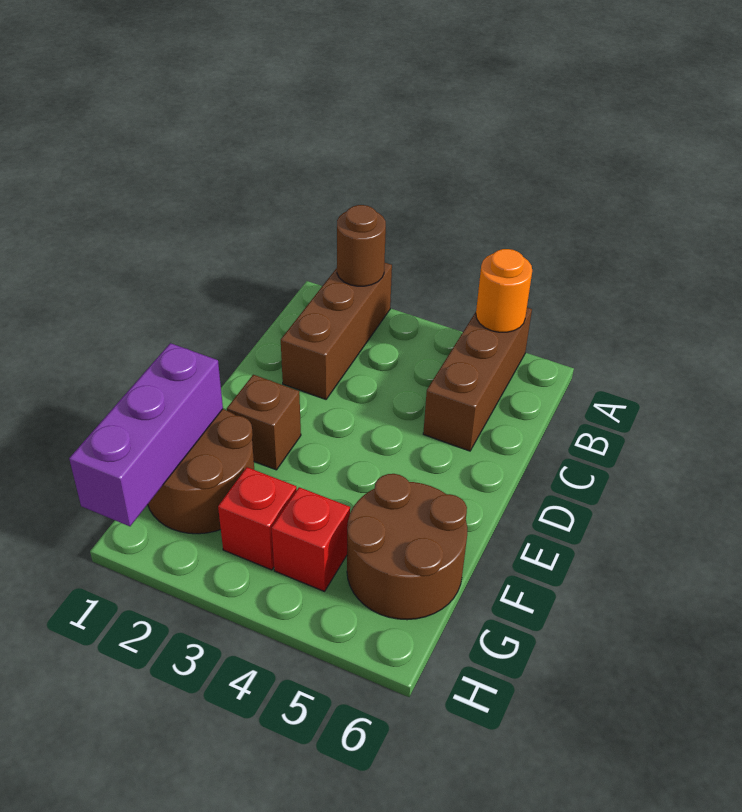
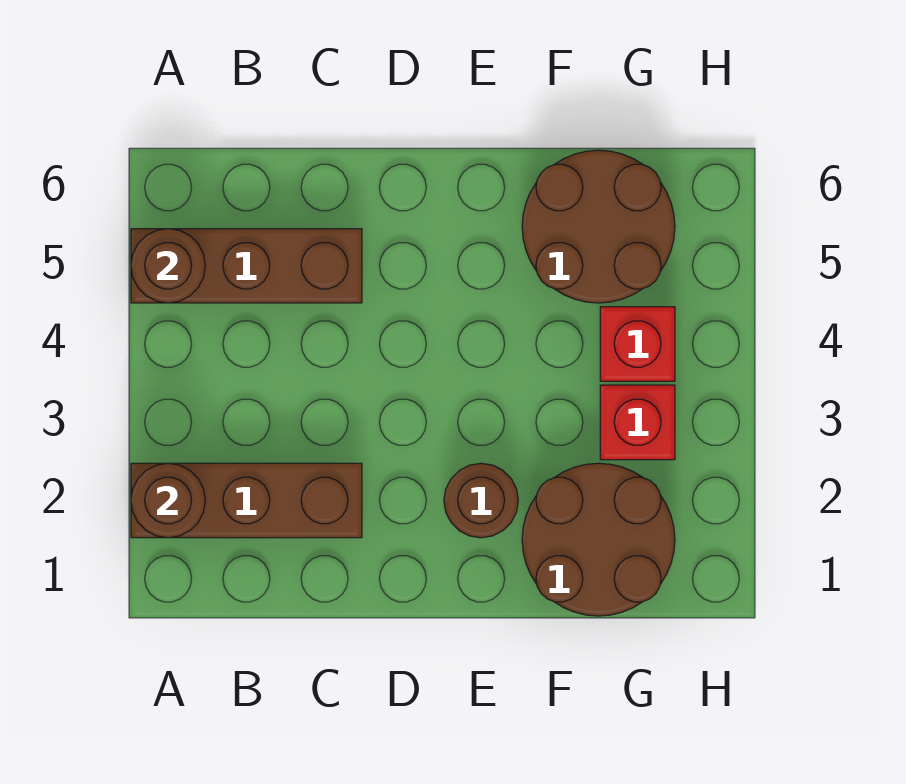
orange 1x1 round brick [476,249,532,332] -> brown 1x1 round brick [131,229,205,303]
brown 1x1 brick [227,375,301,470] -> brown 1x1 round brick [444,463,518,538]
purple 1x3 brick [69,343,223,526] -> none

